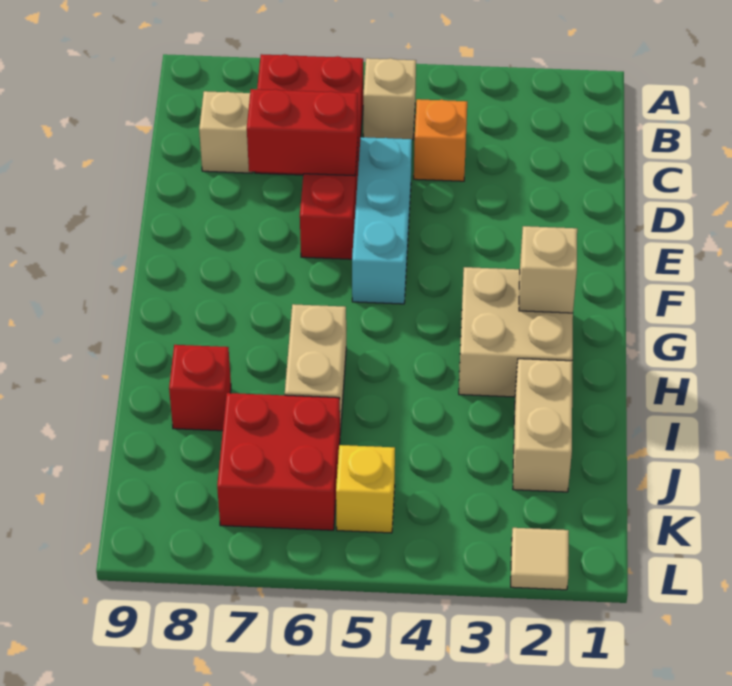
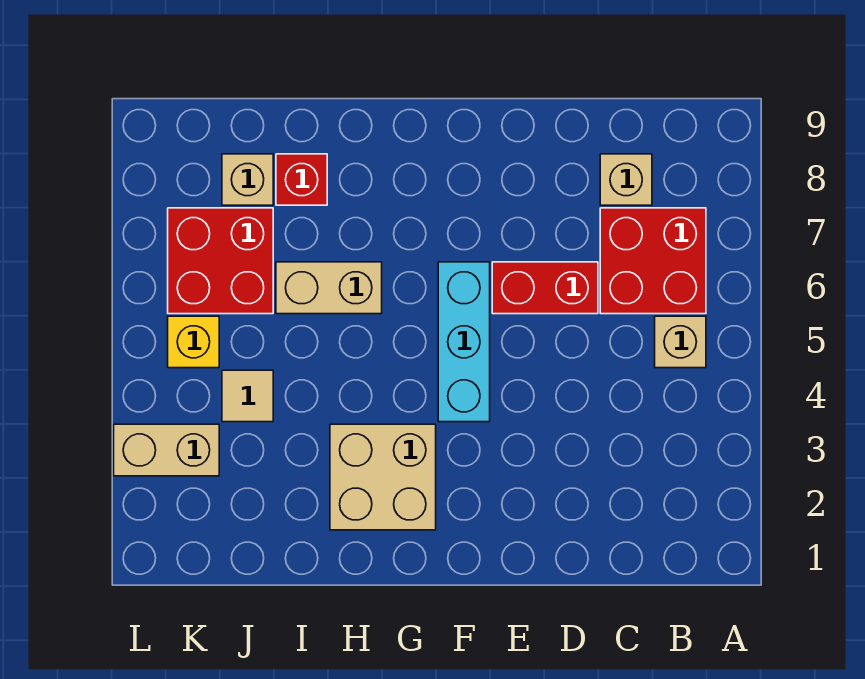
orange 1x1 brick [414,99,467,181] -> none
cyan 1x3 brick [352,137,412,304] -> cyan 1x3 brick turned to [438,262,490,422]
red 1x2 brick [247,89,358,176] -> none
tan 1x1 brick [519,226,577,313] -> tan 1x1 brick moved to [222,154,273,205]
tan 1x2 brick [513,359,573,492] -> tan 1x2 brick moved to [114,424,219,476]
tan 1x1 tile [511,528,569,590] -> tan 1x1 tile moved to [222,370,273,422]

